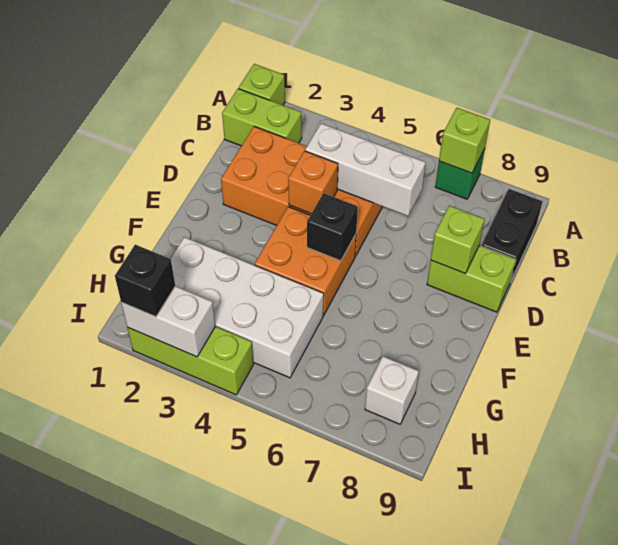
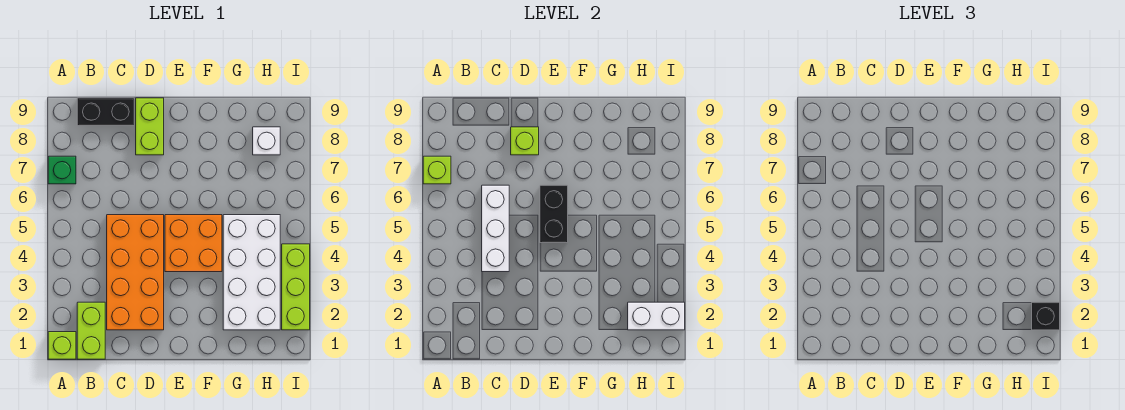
orange 1x1 brick [288,151,338,214] -> none
black 1x1 brick [307,193,358,261] -> black 1x2 brick [540,185,568,243]
white 1x2 brick [121,286,215,357] -> white 1x2 brick turned to [628,302,685,330]

